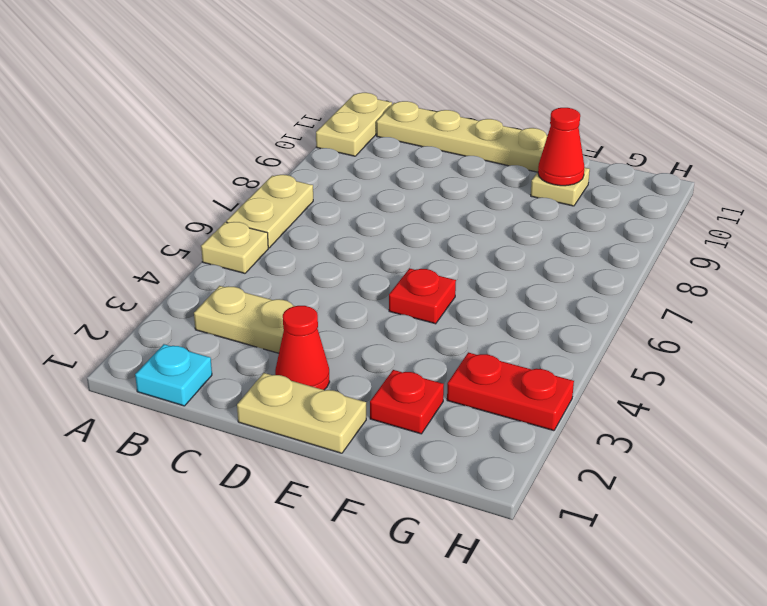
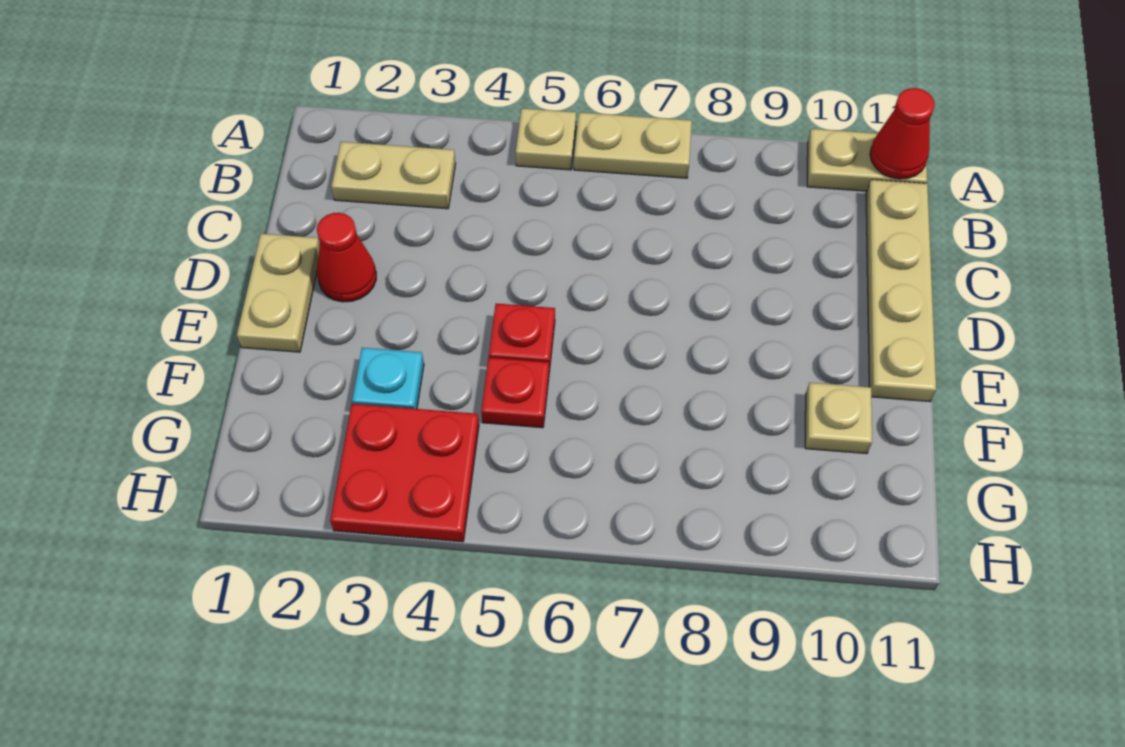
cyan 1x1 plate [135,344,212,406] -> cyan 1x1 plate moved to [352,348,424,409]
tan 1x2 plate [194,286,293,353] -> tan 1x2 plate turned to [331,142,456,209]
red 1x1 plate [370,370,444,434] -> red 1x1 plate moved to [481,358,549,428]
red 1x1 cone [538,108,585,186] -> red 1x1 cone moved to [870,88,935,179]
red 1x2 plate [447,352,574,431] -> red 2x2 plate [330,404,479,542]

